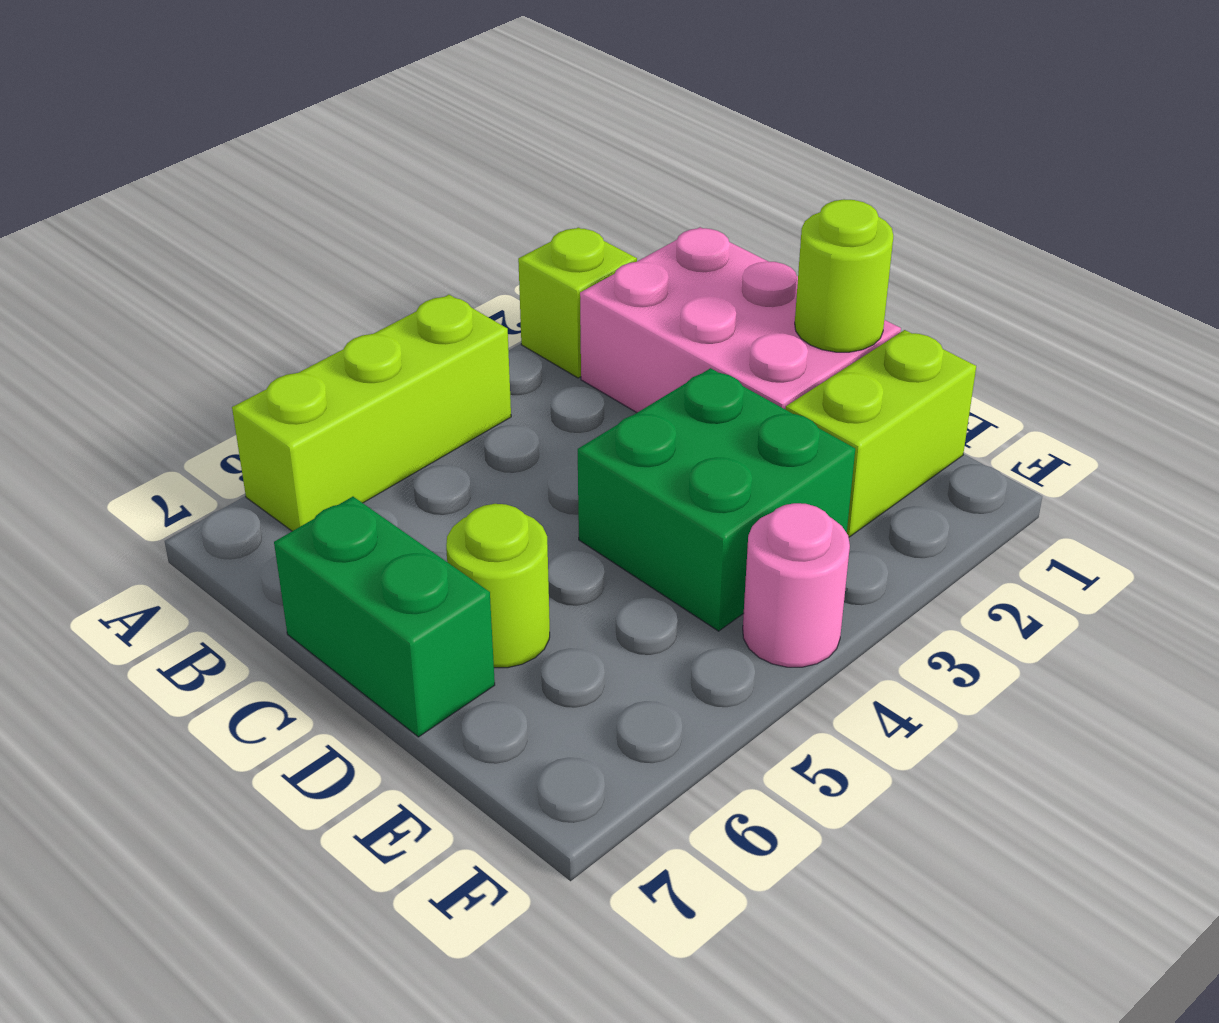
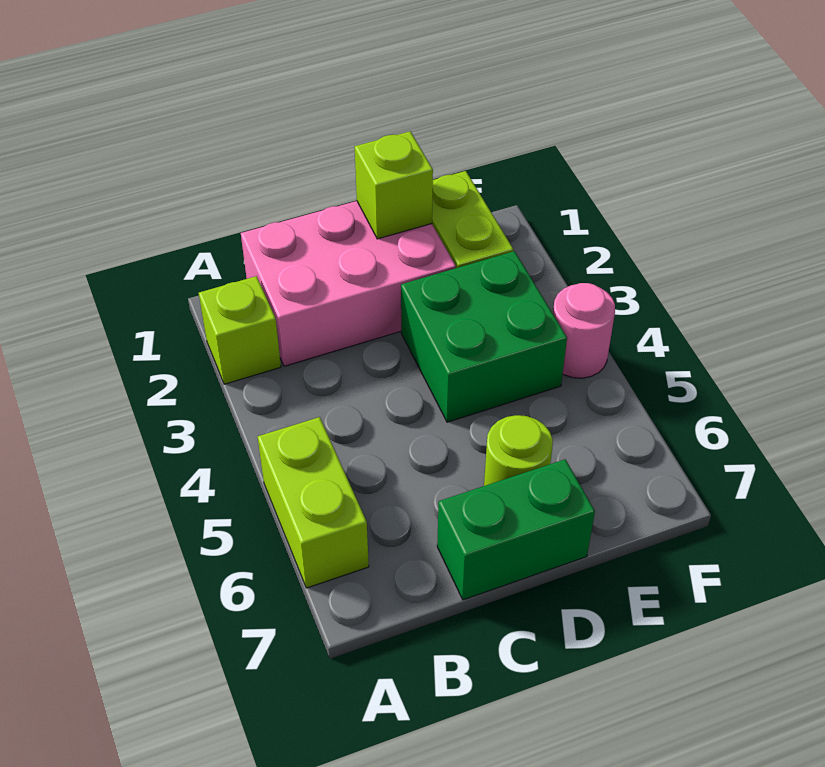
lime 1x3 brick [232,295,511,531] -> lime 1x2 brick [258,417,369,588]
lime 1x1 round brick [795,199,893,352] -> lime 1x1 brick [355,132,433,239]

